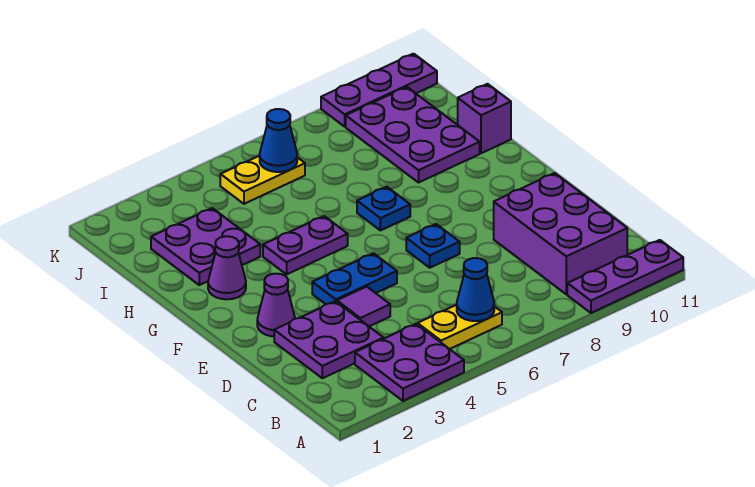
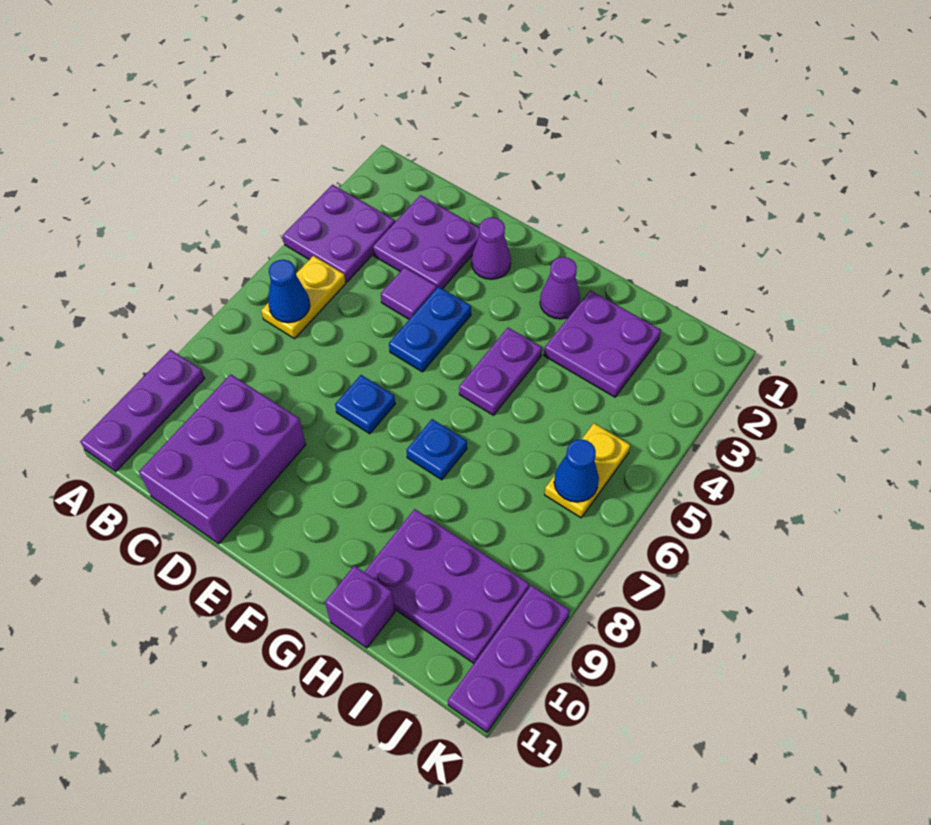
purple 2x3 brick [494,173,627,294] -> purple 2x3 brick turned to [139,374,306,544]

